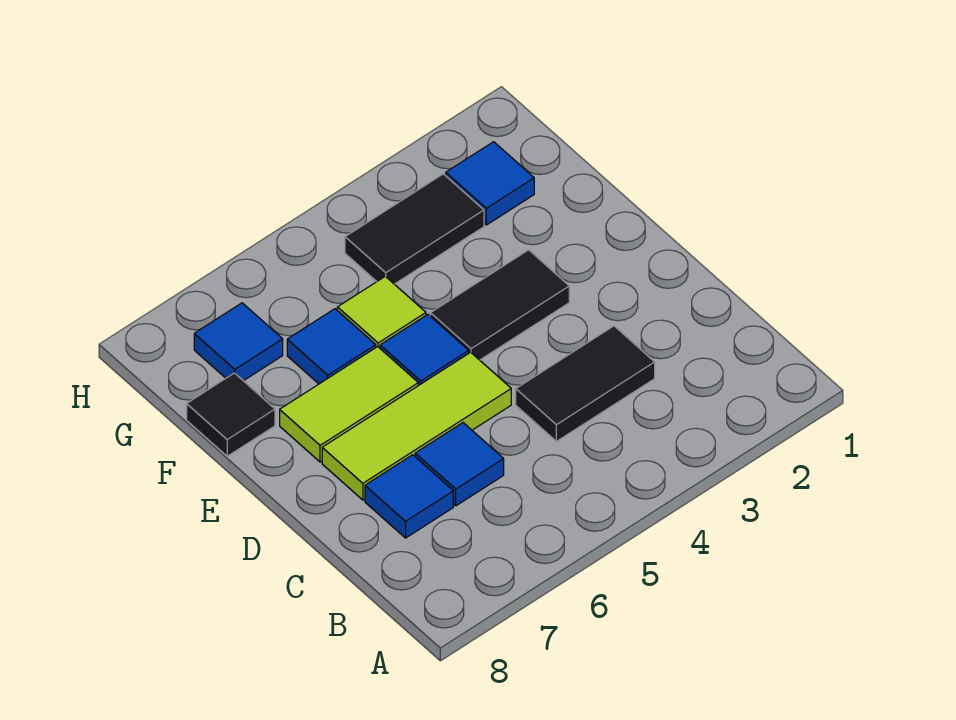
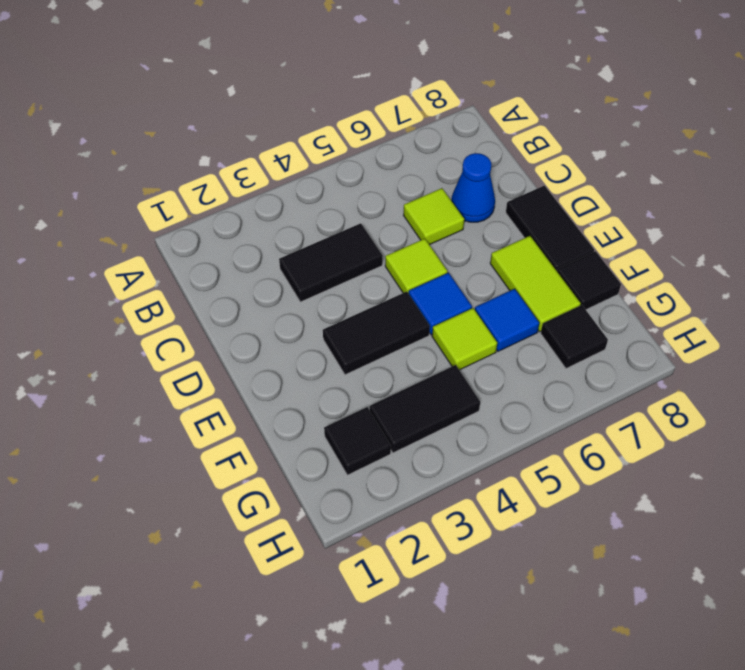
blue 1x1 tile [415,423,504,506] -> lime 1x1 tile [404,188,464,245]
blue 1x1 tile [365,455,453,538] -> blue 1x1 cone [451,153,495,222]
lime 1x3 tile [322,352,511,500] -> lime 1x1 tile [385,239,447,294]
none -> black 1x2 tile [506,186,594,271]
lime 1x2 tile [280,347,418,462] -> lime 1x2 tile turned to [490,236,581,332]
blue 1x1 tile [446,142,534,225] -> black 1x1 tile [324,407,391,475]
blue 1x1 tile [194,303,283,381] -> black 1x1 tile [541,305,608,368]

